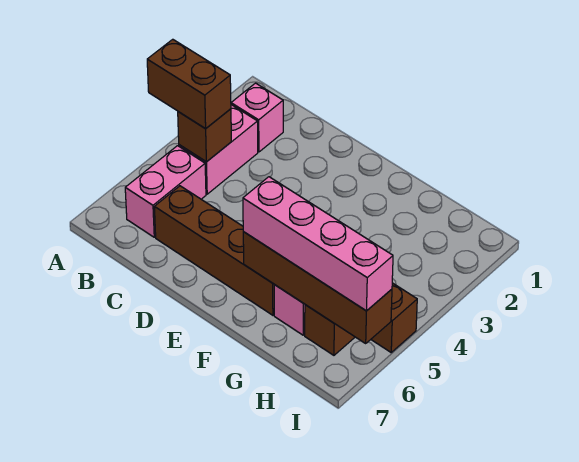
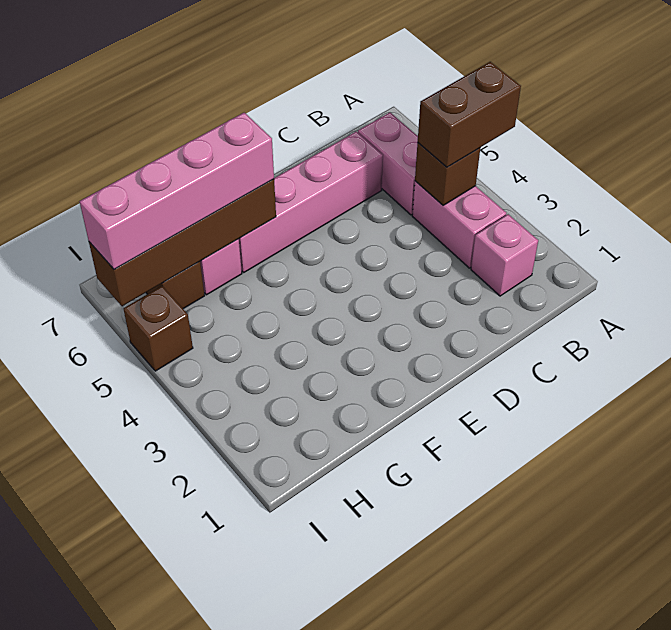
brown 1x4 brick [154,186,274,315] -> pink 1x4 brick [239,131,383,272]

